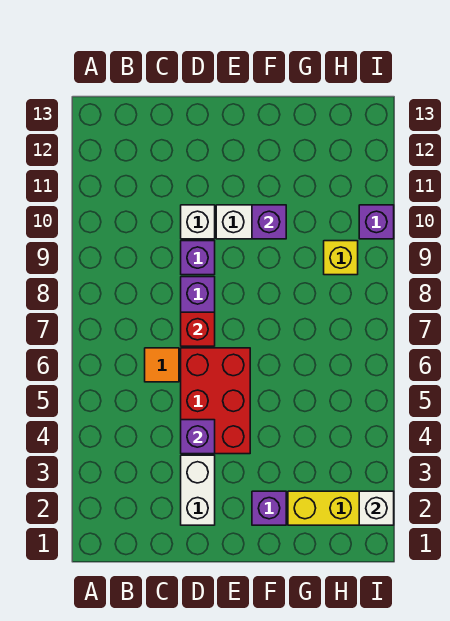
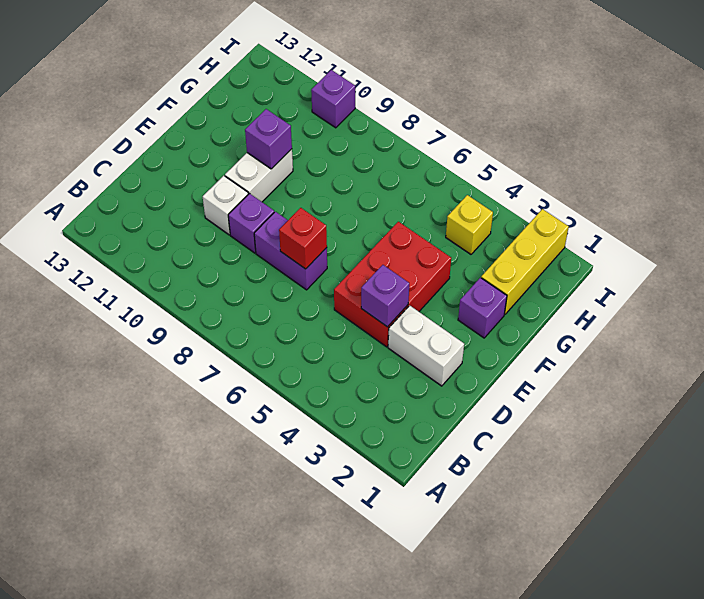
orange 1x1 tile [145,348,179,382] -> none
red 2x3 brick [181,348,250,454] -> red 2x3 brick turned to [334,222,451,347]
yellow 1x1 brick [324,241,358,275] -> yellow 1x1 brick moved to [446,195,493,254]
white 1x1 brick [359,491,394,525] -> none

